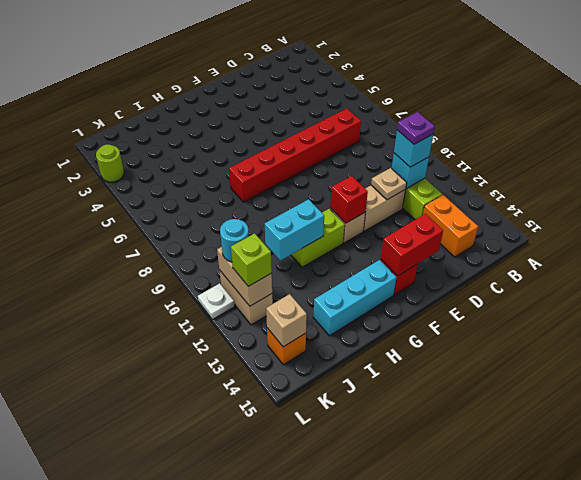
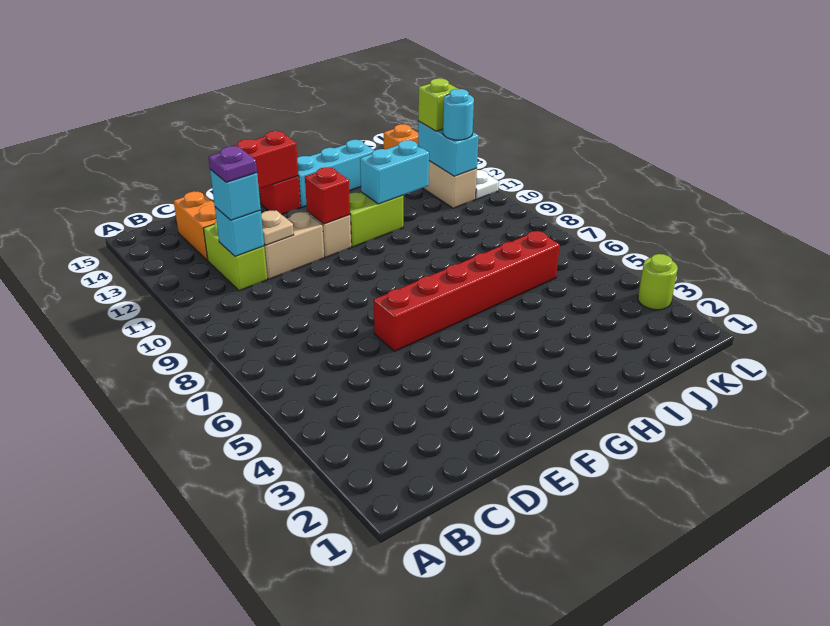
red 1x6 brick [229,109,361,202] -> red 1x6 brick moved to [374,231,560,351]
tan 1x2 brick [217,247,272,306] -> cyan 1x2 brick [418,121,479,176]
tan 1x1 brick [266,294,307,347] -> none

